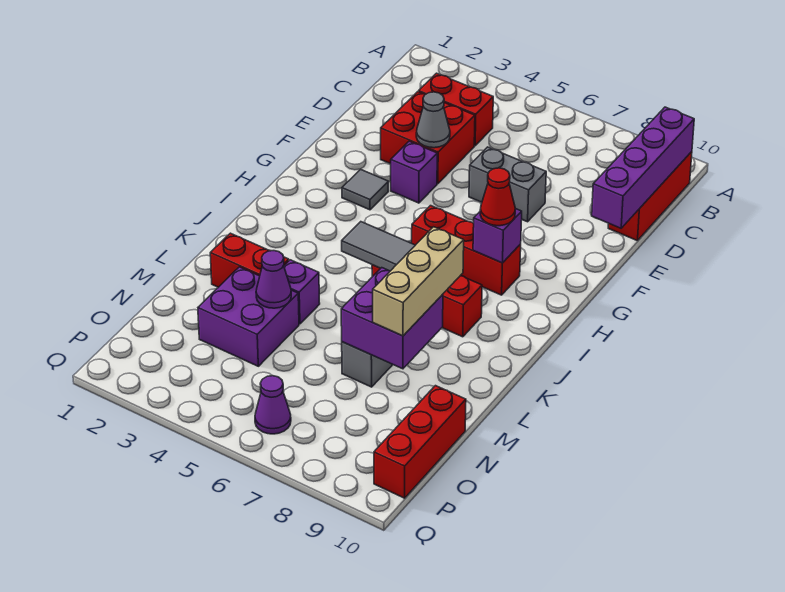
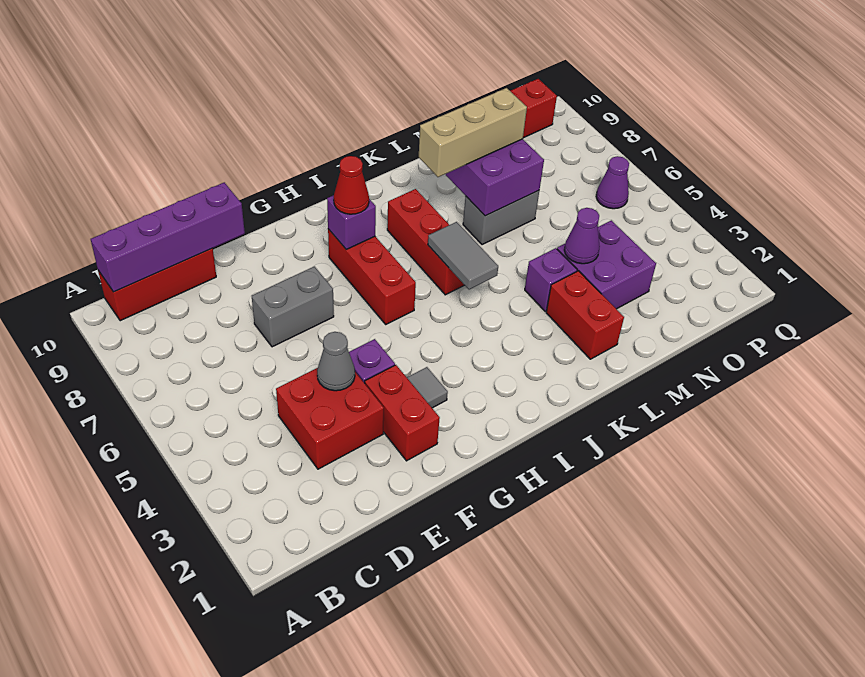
red 1x2 brick [419,73,493,146] -> red 1x2 brick moved to [365,365,440,461]
grey 1x2 brick [469,147,546,222] -> grey 1x2 brick turned to [252,266,334,347]

